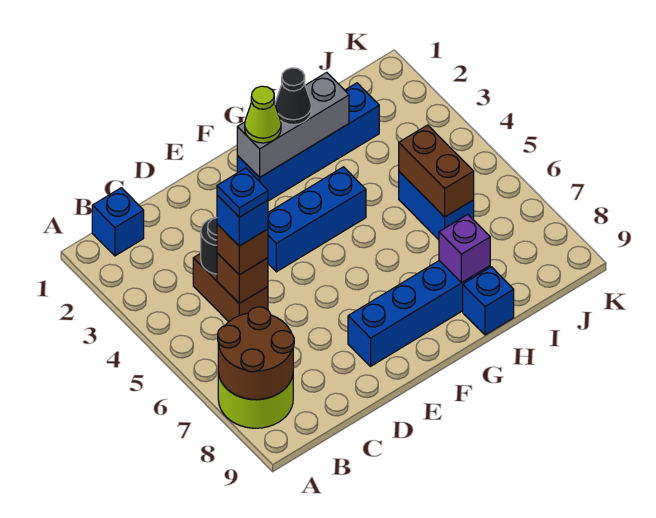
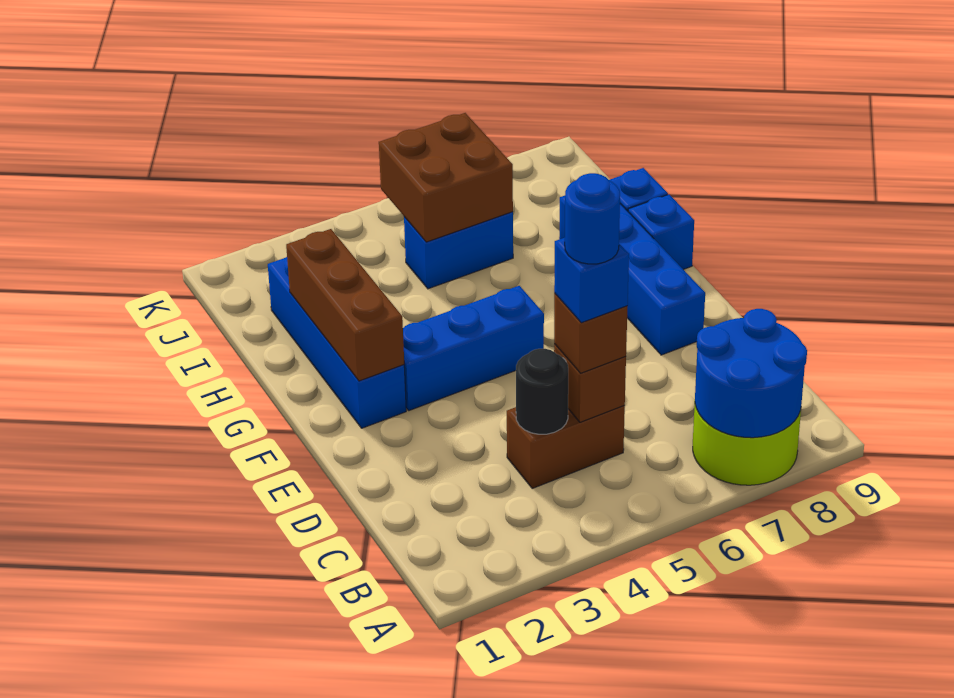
brown 2x2 round brick [218,307,294,400] -> blue 2x2 round brick [695,309,807,438]
blue 1x1 brick [92,188,144,256] -> blue 1x1 brick moved to [628,194,694,270]
blue 1x1 plate [217,168,268,217] -> blue 1x1 round brick [565,173,620,264]
blue 1x3 brick [268,167,366,272] -> blue 1x3 brick turned to [403,286,544,411]
grey 1x3 brick [237,72,349,177] -> brown 1x3 brick [286,229,404,381]
lime 1x1 cone [245,86,281,143] -> none
black 1x1 cone [275,68,311,125] -> none
purple 1x1 brick [439,215,490,283] -> none
brown 1x2 brick [399,125,474,217] -> brown 2x2 brick [379,113,513,242]

